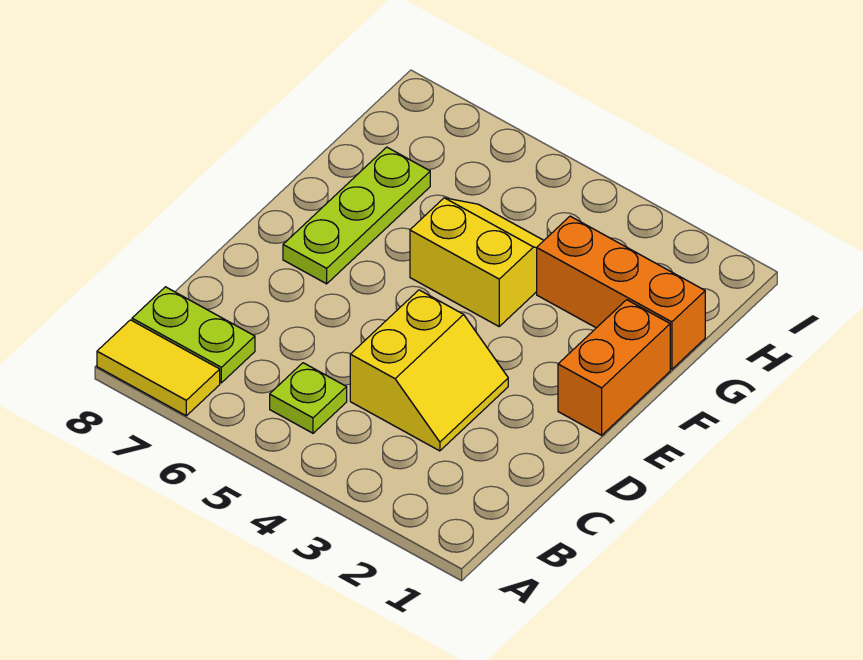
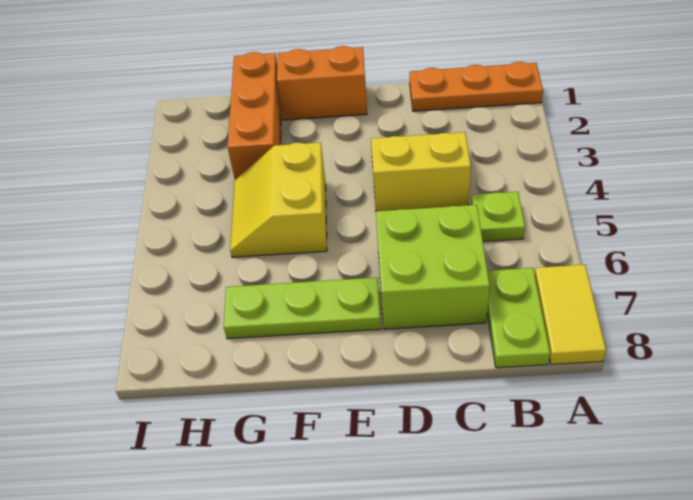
none -> orange 1x3 plate [410,62,543,111]
none -> lime 2x2 brick [376,205,490,329]

